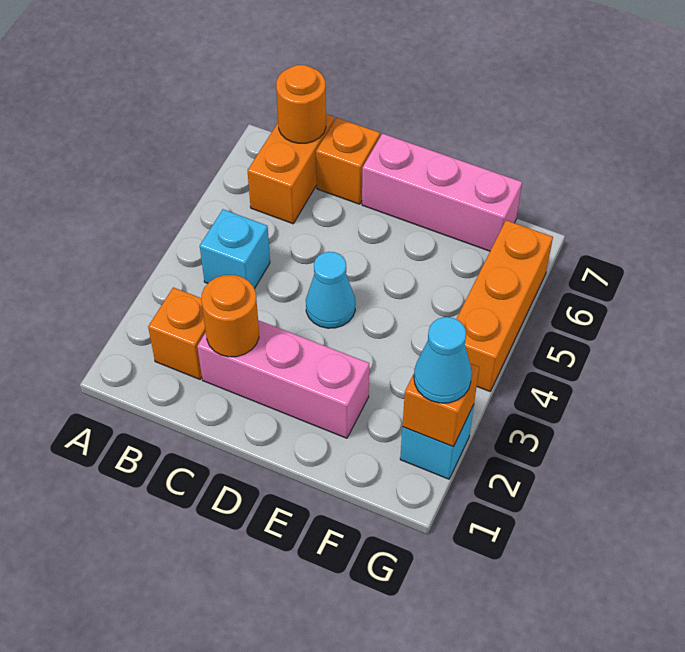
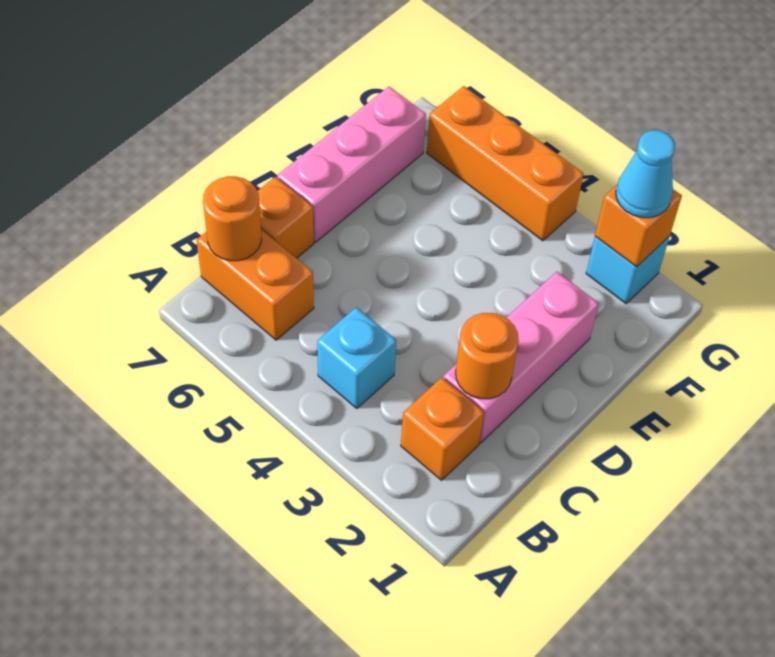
cyan 1x1 cone [306,252,355,328] -> none

